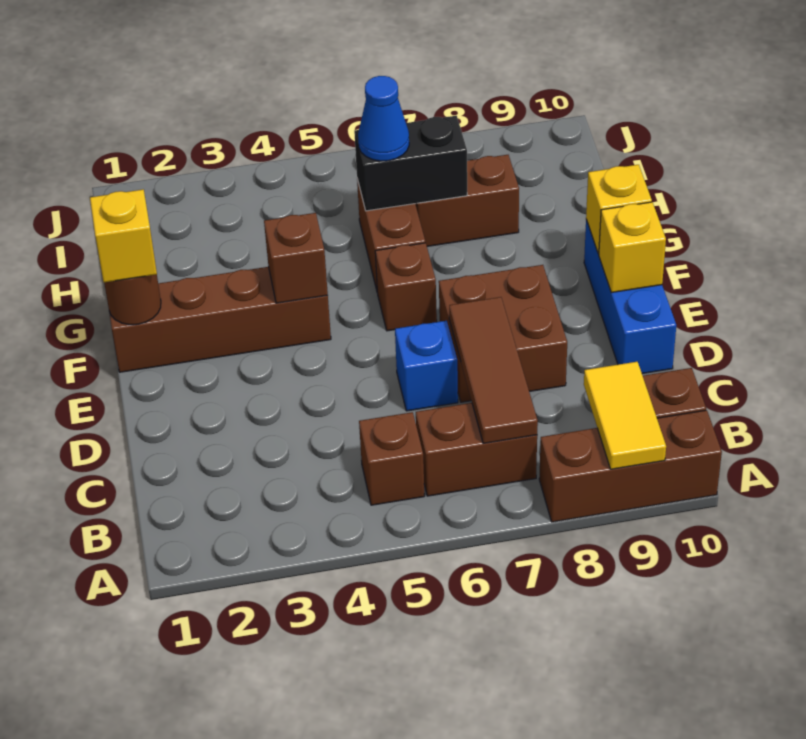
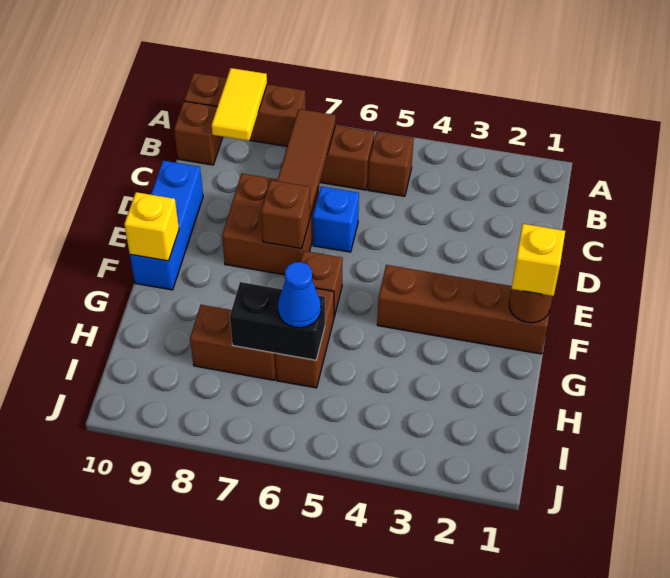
yellow 1x1 brick [599,202,666,293] -> none
brown 1x1 brick [264,213,328,303] -> brown 1x1 brick moved to [261,180,310,249]

